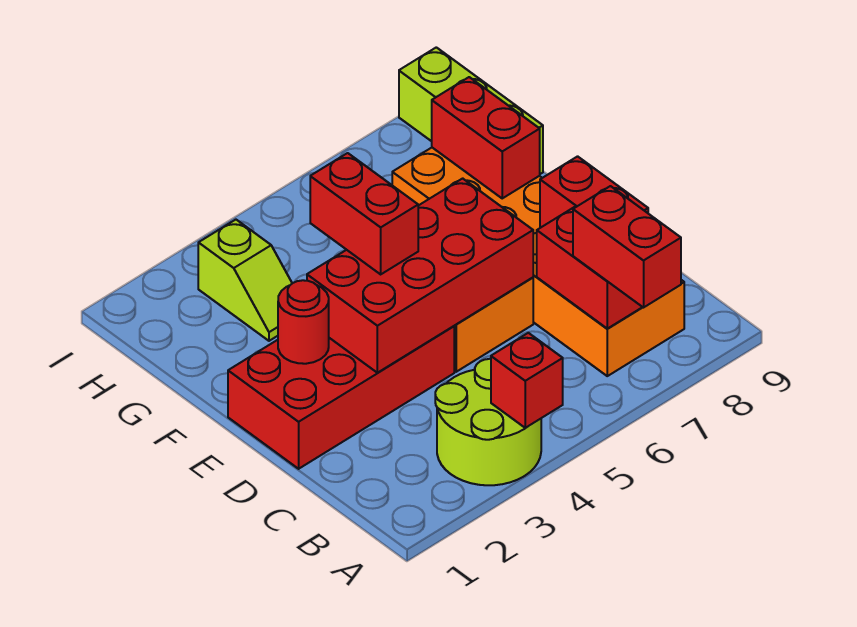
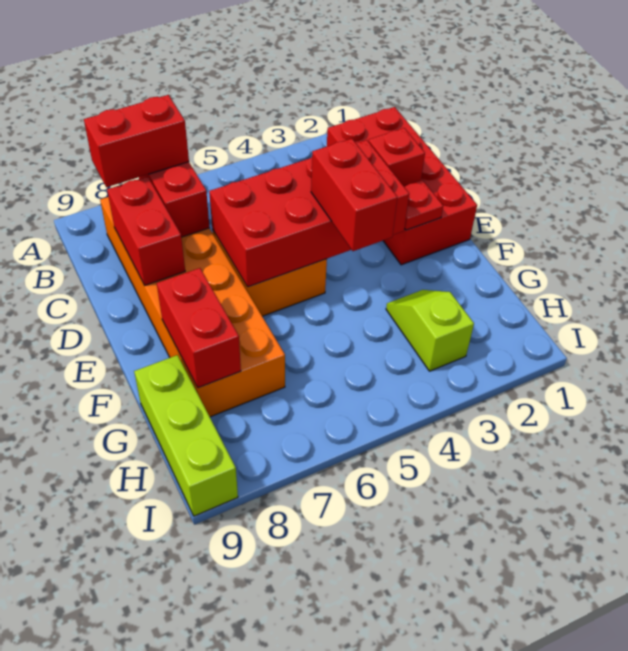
lime 2x2 round brick [435,359,541,485] -> none
red 1x1 brick [491,333,563,428] -> red 1x1 brick moved to [369,128,425,186]
red 1x2 brick [573,186,681,308] -> red 1x2 brick turned to [84,95,189,187]
red 2x4 brick [228,326,454,469] -> red 2x4 brick turned to [327,107,477,265]
red 1x1 round brick [278,280,329,364] -> red 1x1 plate [404,180,443,230]

